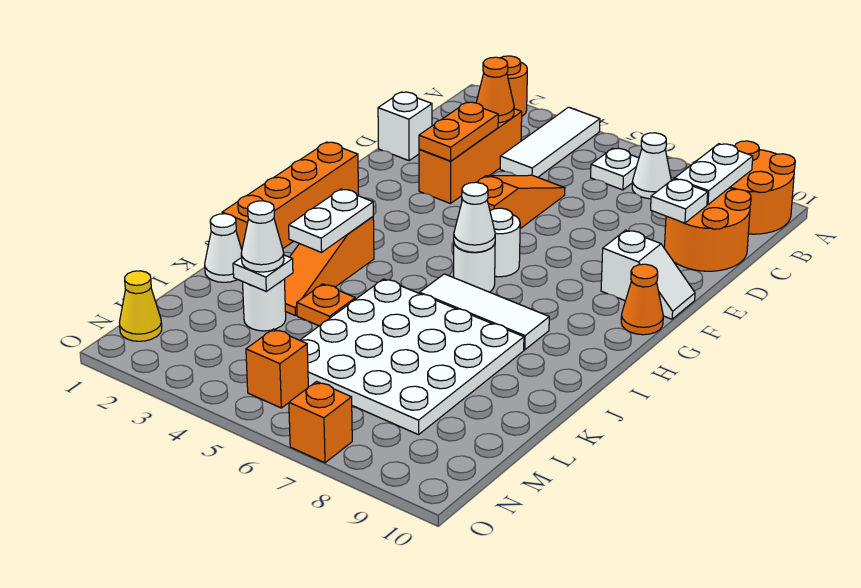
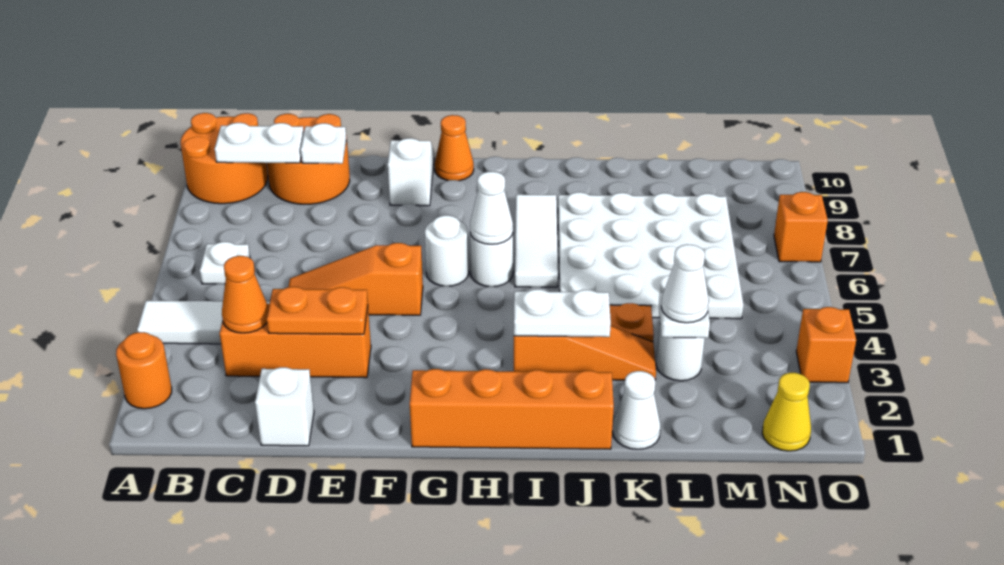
white 1x1 cone [632,133,671,199] -> none
orange 1x1 brick [246,329,308,408] -> orange 1x1 brick moved to [796,307,856,383]

